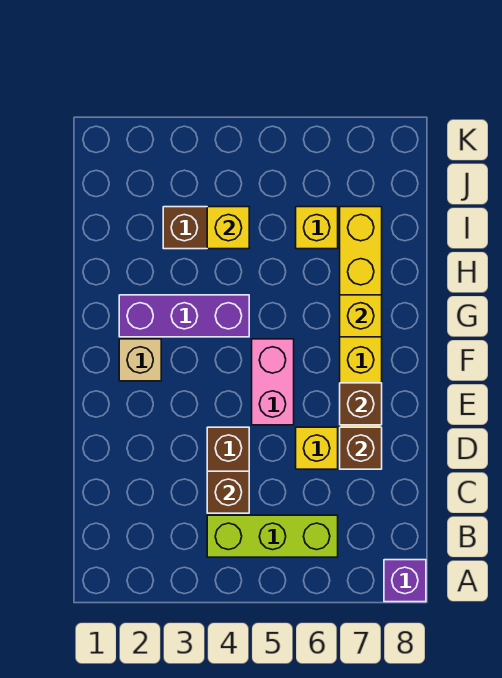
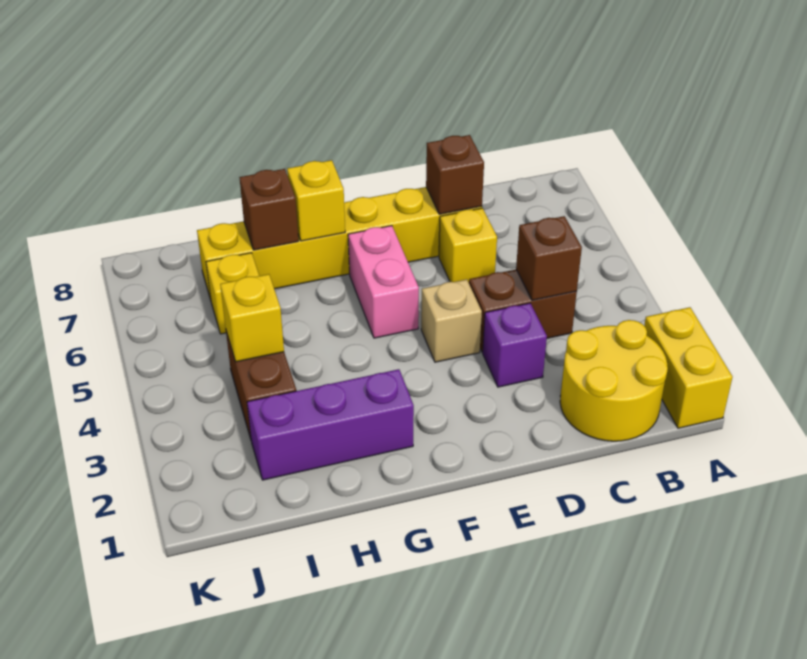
none -> yellow 1x2 brick [644,307,732,428]
purple 1x1 brick [384,560,426,602] -> purple 1x1 brick moved to [483,303,547,387]
none -> yellow 2x2 round brick [560,320,668,441]
lime 1x3 brick [207,515,338,557] -> none
pink 1x2 brick [252,339,294,425] -> pink 1x2 brick turned to [348,226,419,338]
brown 1x1 brick [340,383,382,425] -> brown 1x1 brick moved to [239,169,298,250]
tan 1x1 brick [119,339,161,381] -> tan 1x1 brick moved to [421,279,482,362]
purple 1x3 brick [119,295,249,337] -> purple 1x3 brick turned to [247,369,414,480]

